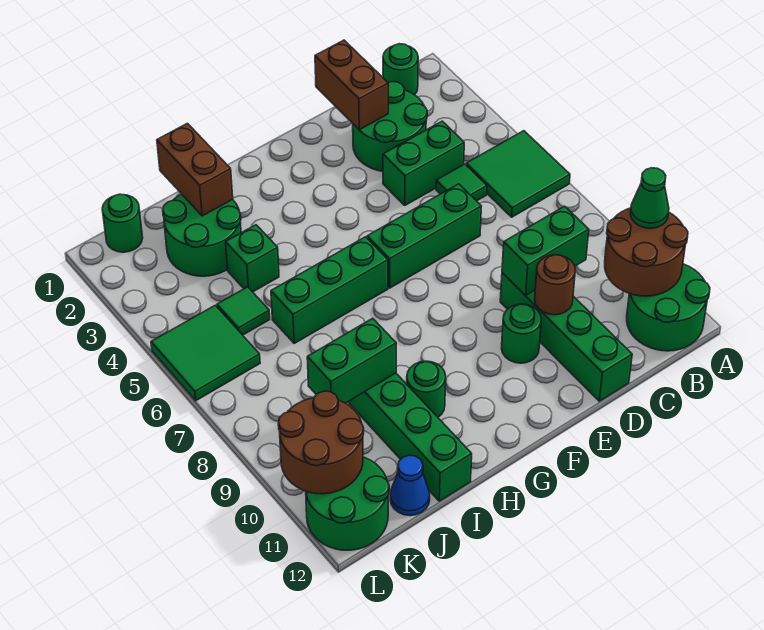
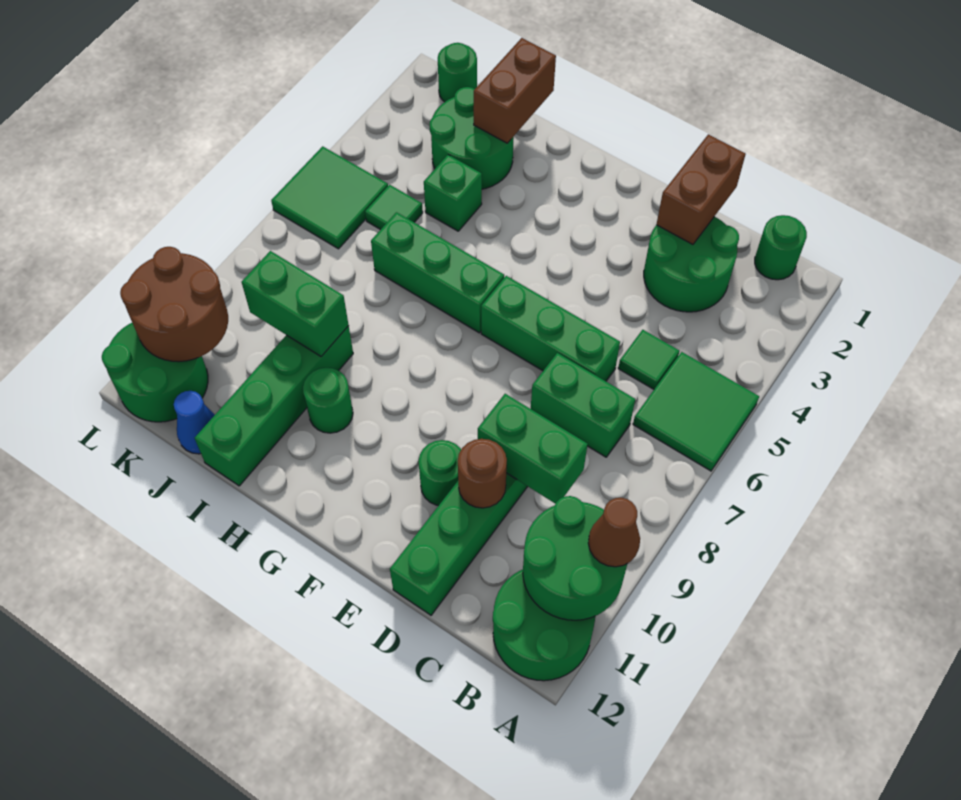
brown 2x2 round brick [605,208,688,296] -> green 2x2 round brick [523,496,628,620]
green 1x1 cone [630,168,669,228] -> brown 1x1 cone [588,498,640,567]
green 1x2 brick [383,121,464,205] -> green 1x2 brick moved to [531,353,635,457]

